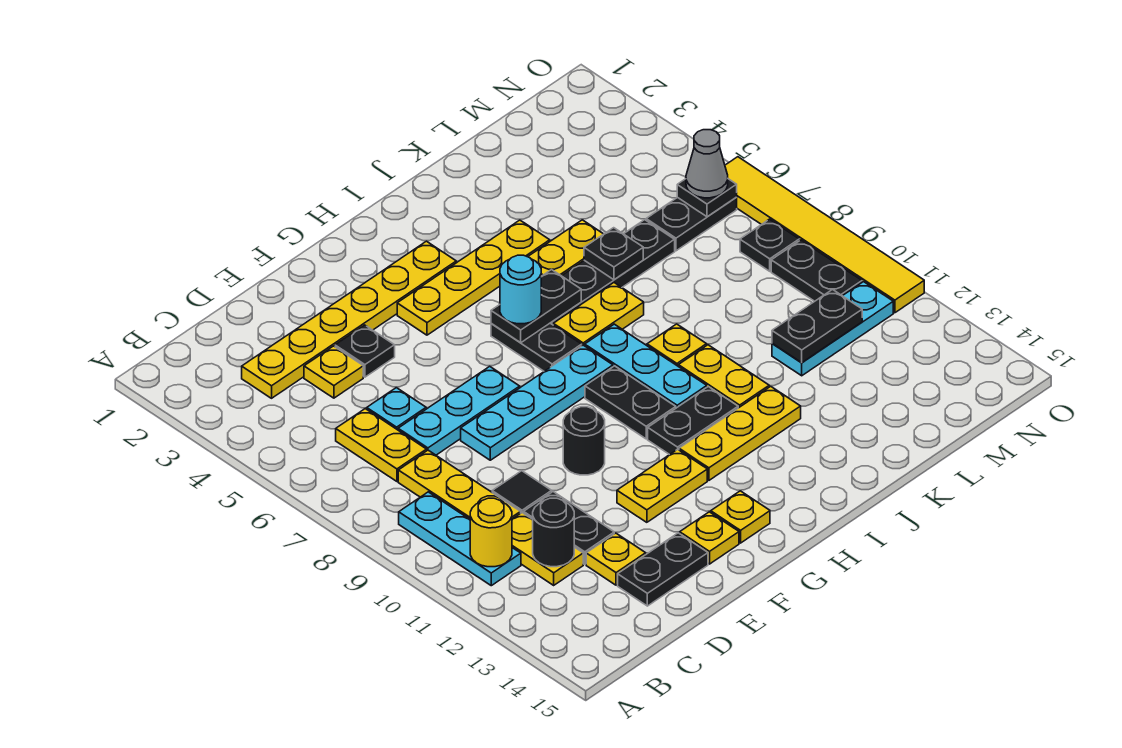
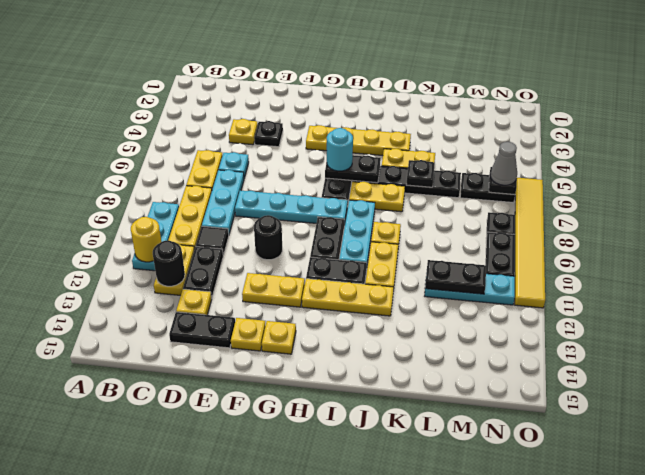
yellow 1x6 plate [242,241,456,398] -> none
cyan 1x3 plate [398,366,520,455] -> cyan 1x3 plate turned to [202,170,244,234]

